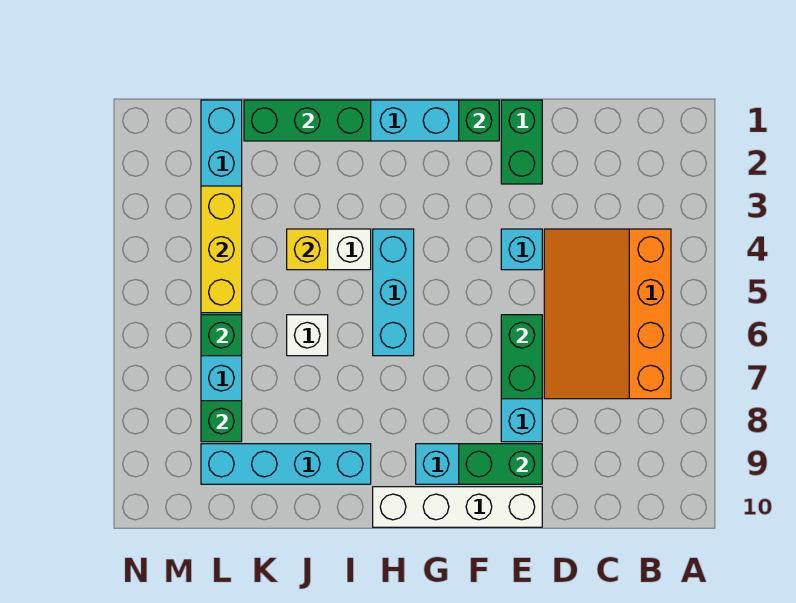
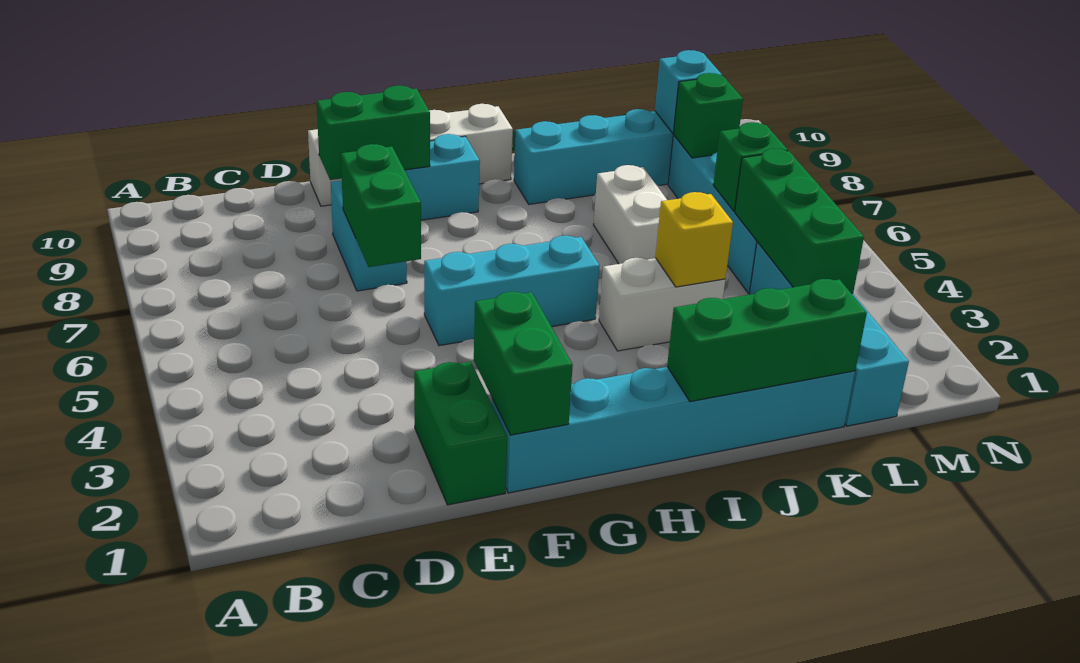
orange 3x4 slope [544,229,671,399] -> none
cyan 1x1 brick [501,229,542,270] -> cyan 1x1 brick moved to [655,50,722,133]
green 1x1 brick [459,100,499,141] -> green 1x2 brick [474,292,573,435]
cyan 1x3 brick [373,229,414,356] -> cyan 1x3 brick turned to [424,236,600,346]
white 1x1 brick [287,315,328,356] -> white 1x2 brick [594,165,667,264]
yellow 1x3 brick [201,186,242,313] -> green 1x3 brick [735,149,864,294]

